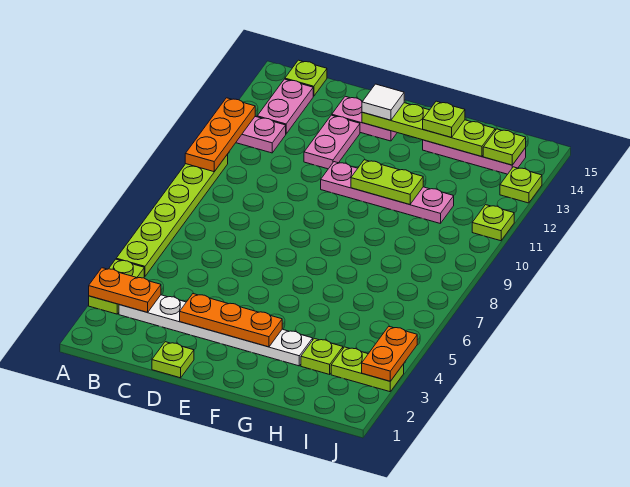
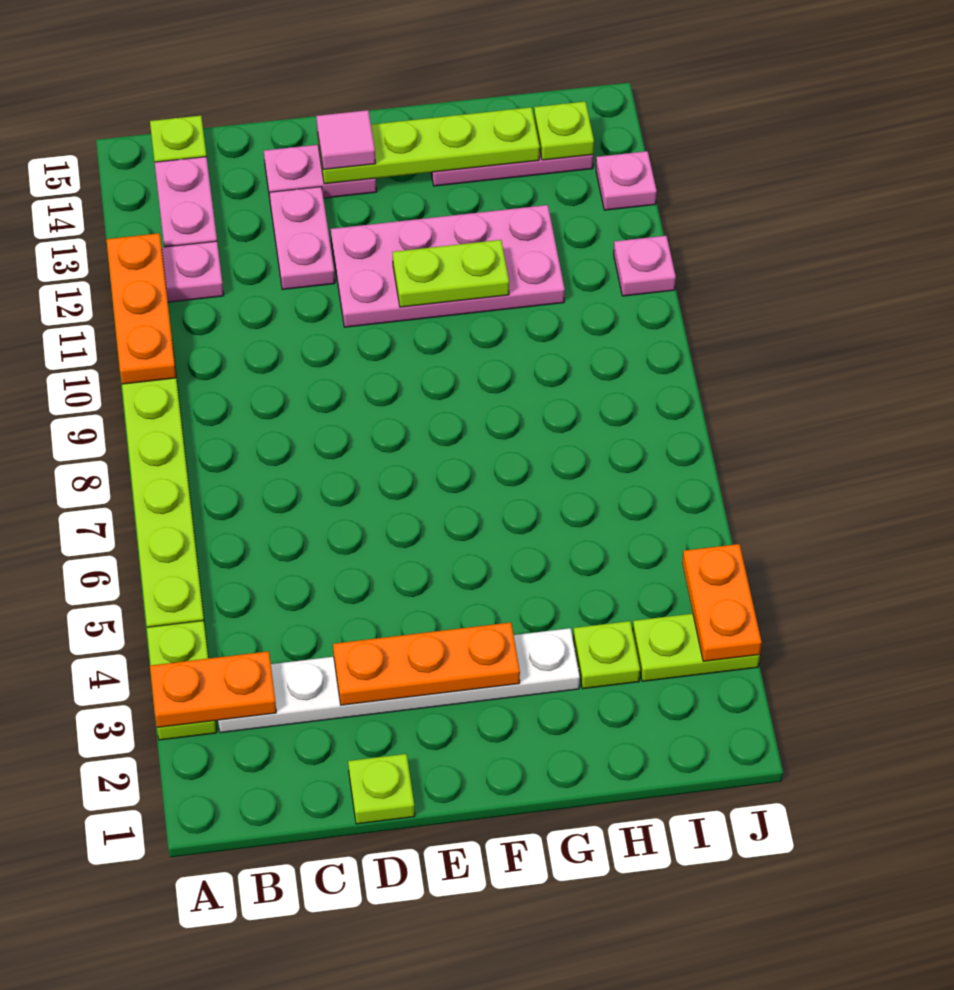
pink 1x4 plate [321,162,454,224] -> pink 2x4 plate [331,205,565,327]
white 1x1 tile [362,84,404,120] -> pink 1x1 tile [316,110,376,170]
lime 1x1 plate [423,101,465,137] -> none
lime 1x1 plate [472,205,514,241] -> pink 1x1 plate [614,236,676,296]
lime 1x1 plate [500,167,542,203] -> pink 1x1 plate [596,151,657,210]

